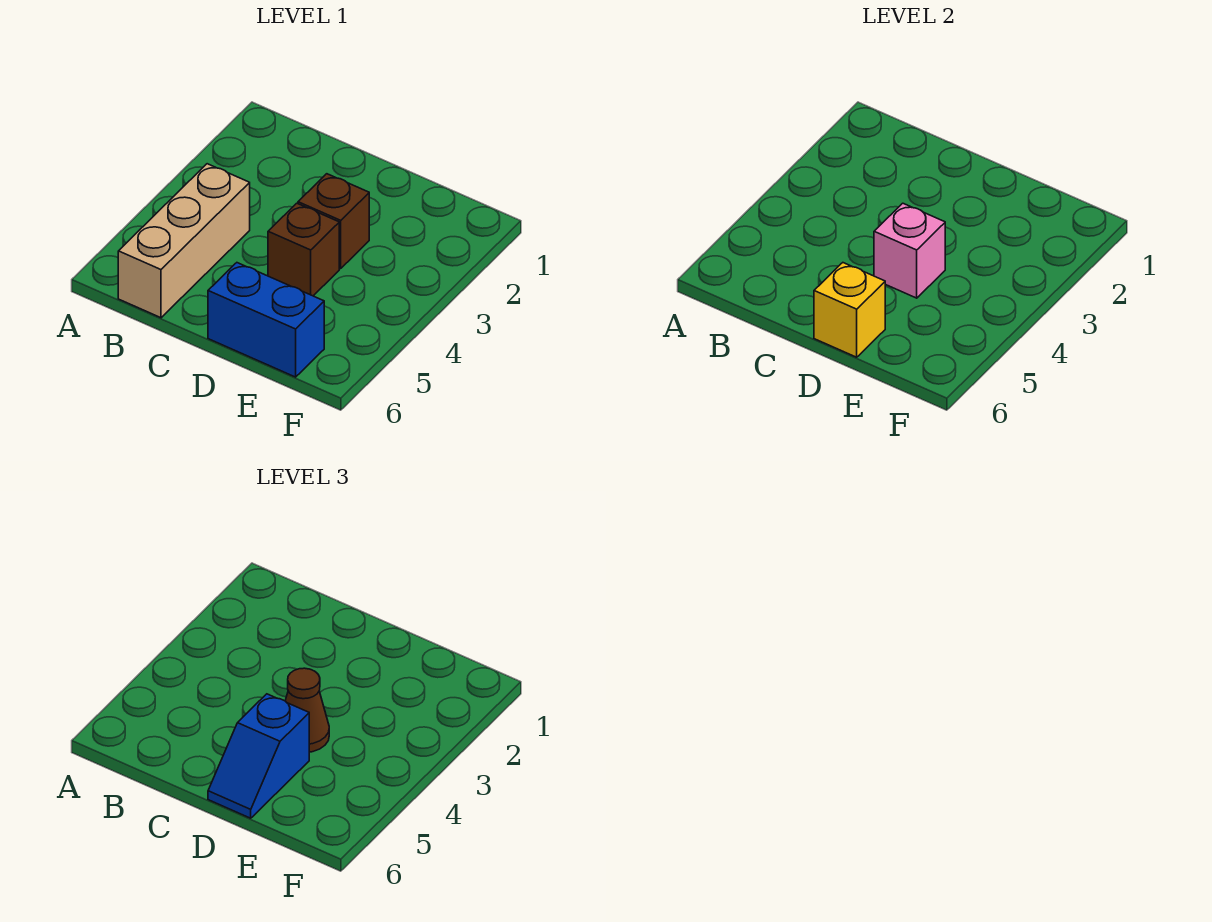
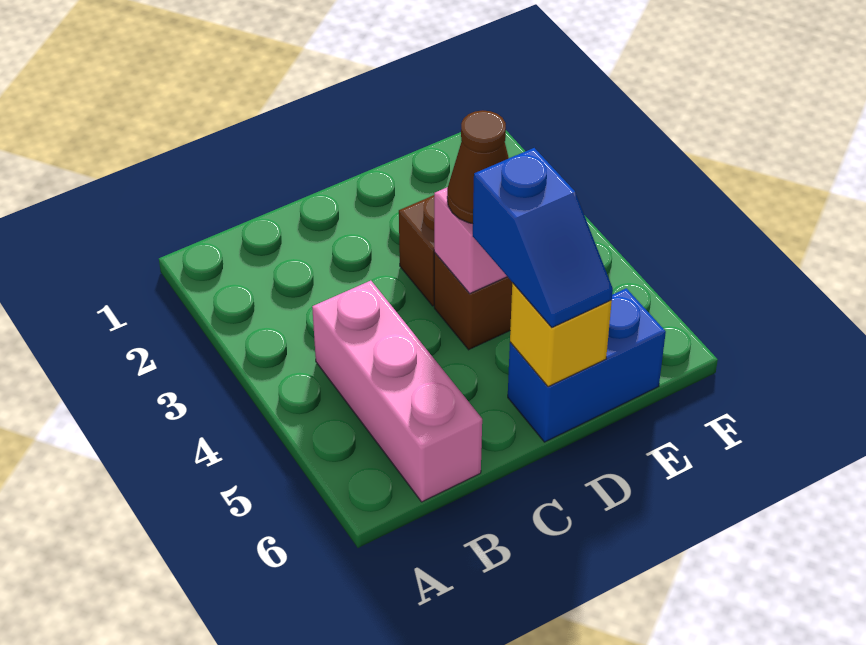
tan 1x3 brick [118,164,250,318] -> pink 1x3 brick [312,281,482,502]

